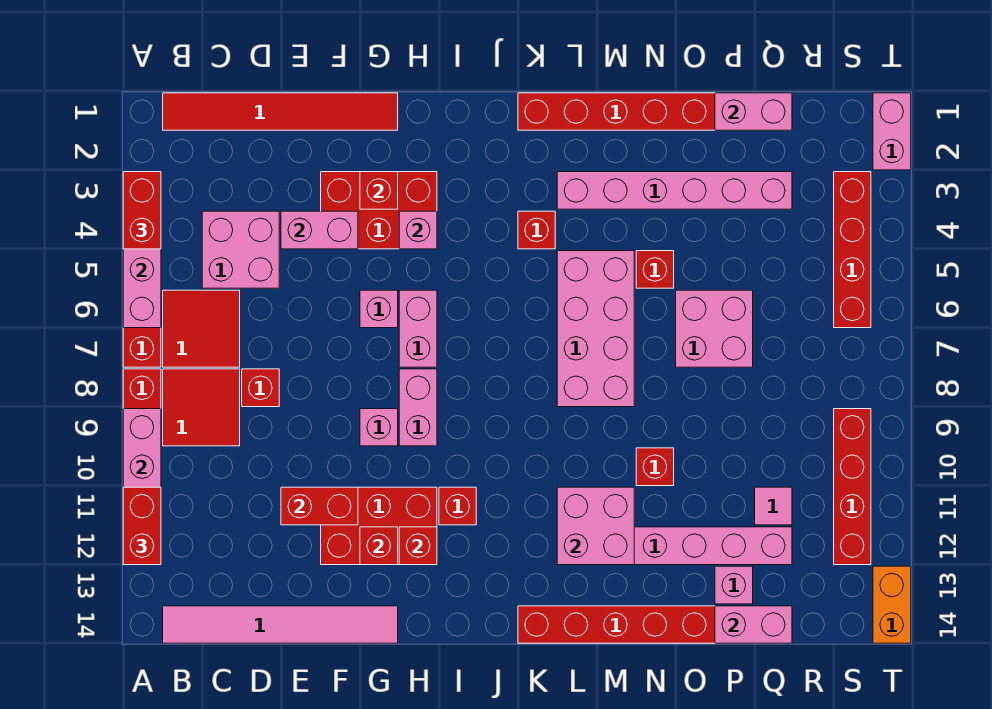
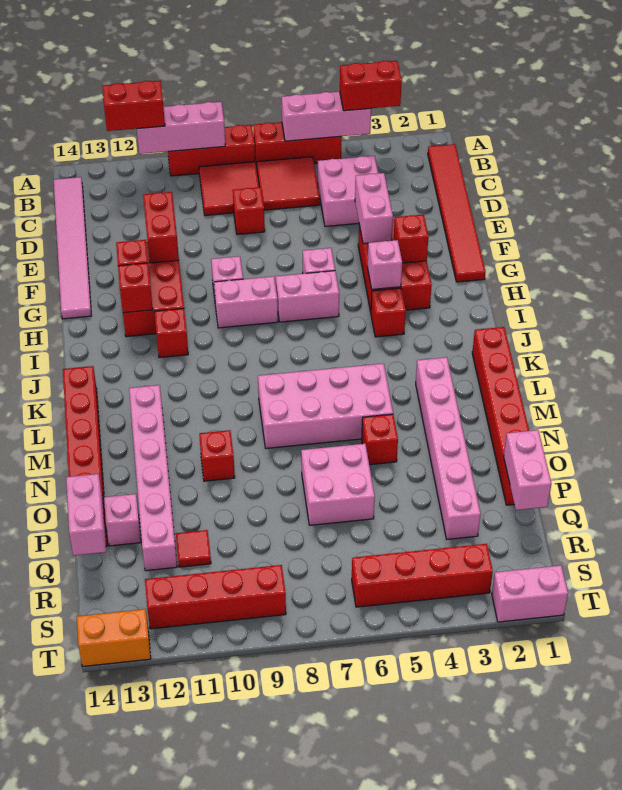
red 1x1 brick [518,211,555,249] -> red 1x1 brick moved to [371,288,406,337]
pink 2x2 brick [557,487,634,565] -> none
pink 1x1 tile [755,487,792,525] -> red 1x1 tile [176,530,211,567]

